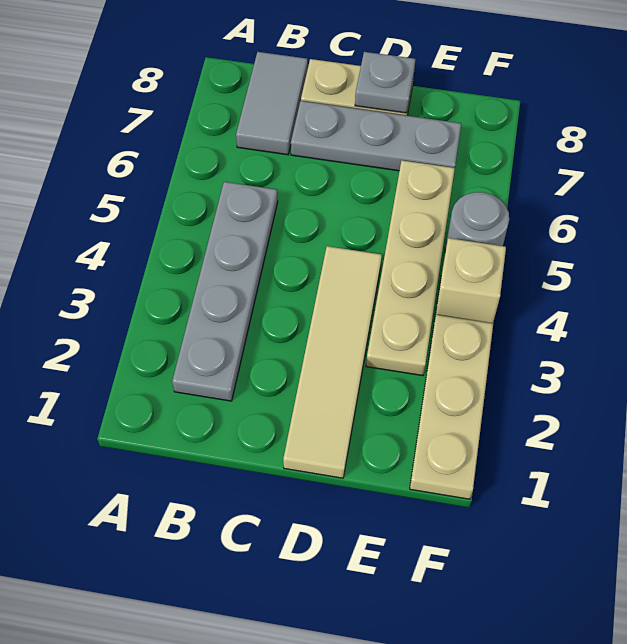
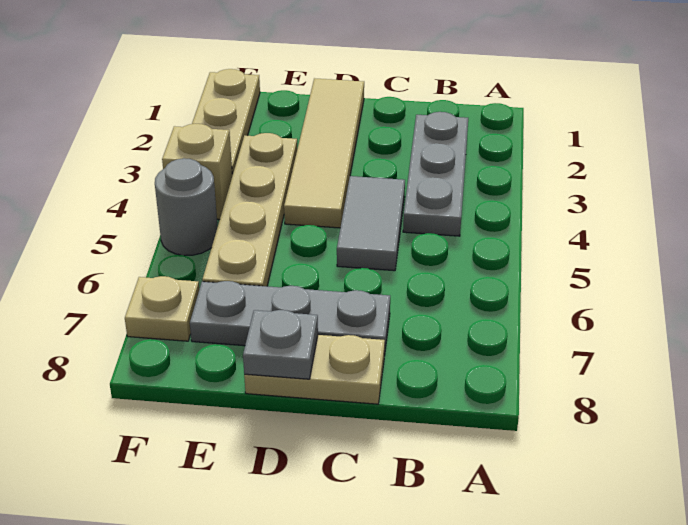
grey 1x4 plate [172,182,278,401] -> grey 1x3 plate [403,112,468,236]
grey 1x2 tile [236,52,308,155] -> grey 1x2 tile moved to [337,176,405,271]
none -> tan 1x1 plate [125,276,199,341]

